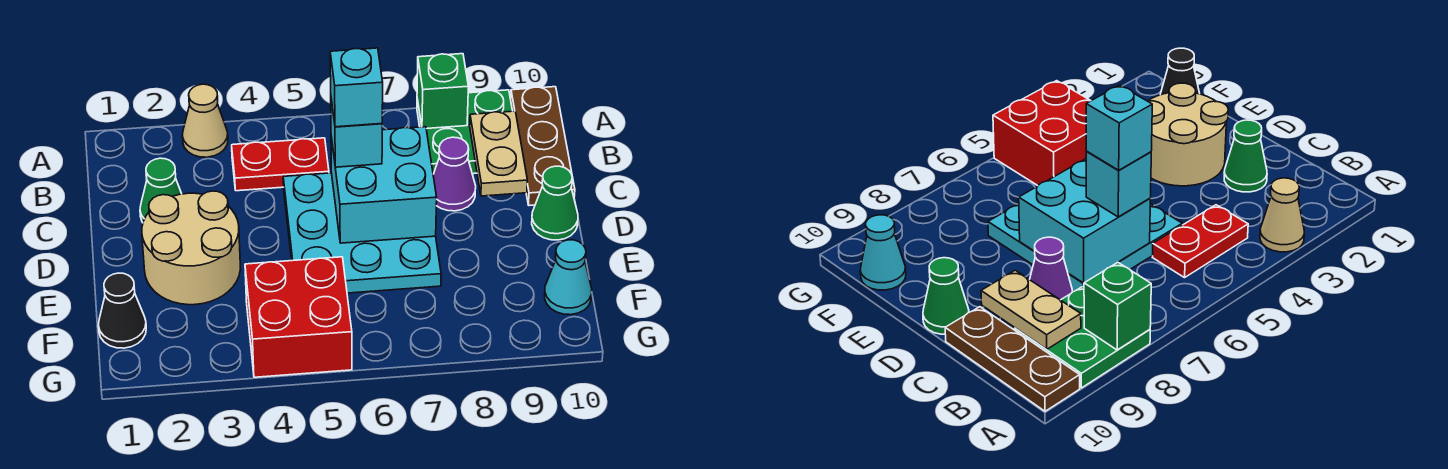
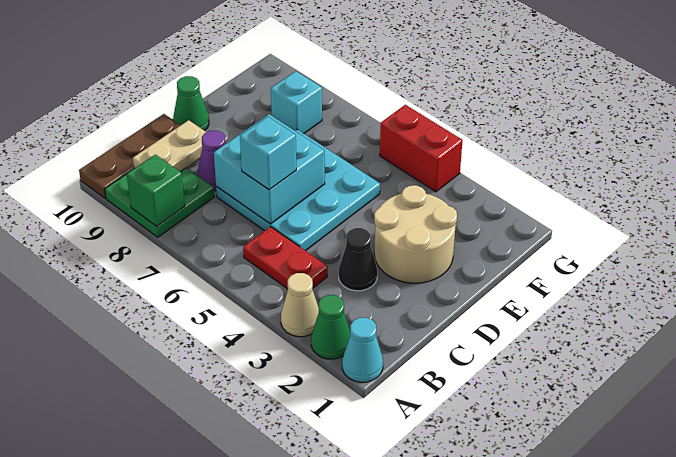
green 1x1 cone [140,158,182,222] -> green 1x1 cone moved to [311,295,351,359]
cyan 1x1 brick [330,48,383,127] -> cyan 1x1 brick moved to [271,71,322,133]
black 1x1 cone [98,273,146,348] -> black 1x1 cone moved to [339,228,377,291]
red 2x2 brick [245,257,352,377] -> red 1x2 brick [380,105,463,192]
cyan 1x1 cone [545,240,592,315] -> cyan 1x1 cone moved to [342,318,383,382]

